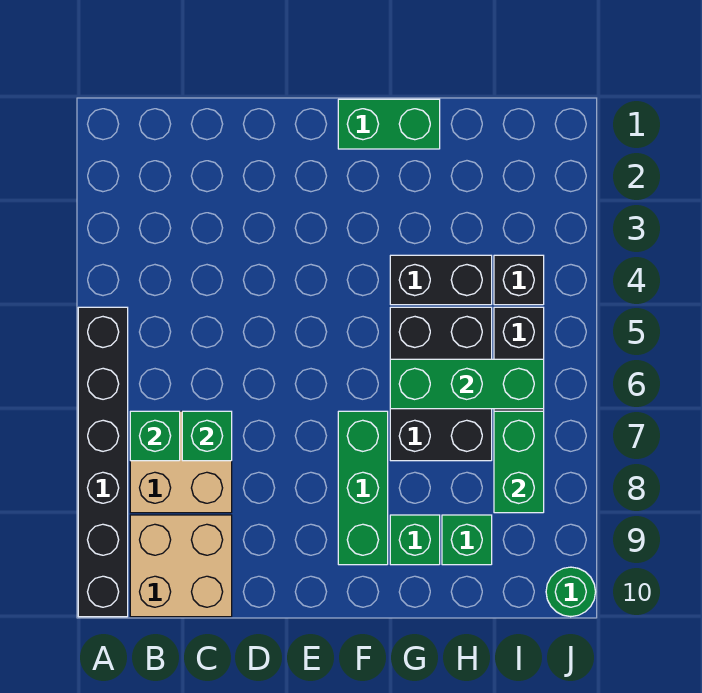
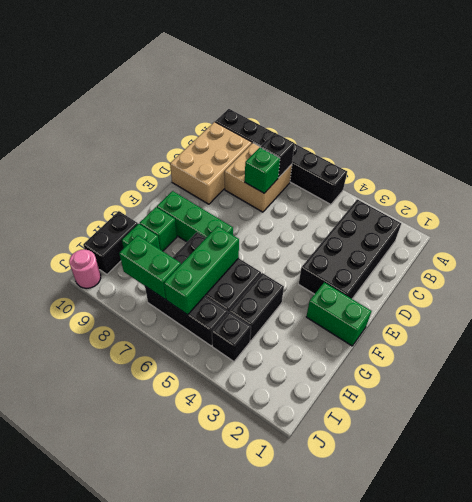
none -> black 2x4 brick [299,199,401,299]
green 1x1 brick [130,411,180,461] -> black 1x1 brick [260,133,295,178]
tan 2x2 brick [130,515,232,617] -> tan 2x3 brick [170,122,252,204]
green 1x2 brick [338,99,440,149] -> green 1x2 brick turned to [306,282,371,346]
none -> black 1x2 brick [83,211,138,274]
green 1x1 round brick [546,567,596,617] -> pink 1x1 round brick [69,249,101,288]

